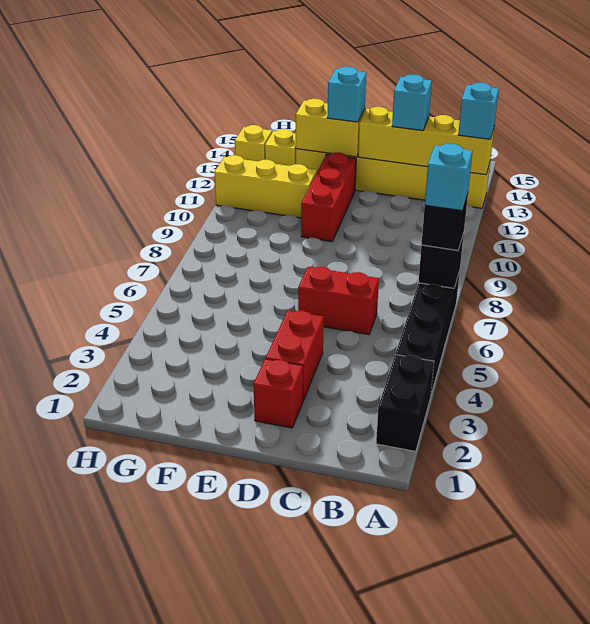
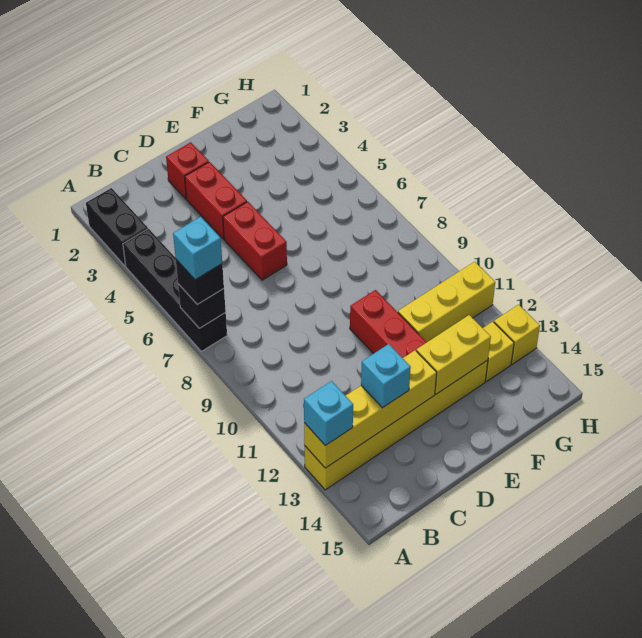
red 1x2 brick [298,267,379,335] -> red 1x2 brick turned to [223,202,287,280]
cyan 1x1 brick [327,67,366,122] -> none

